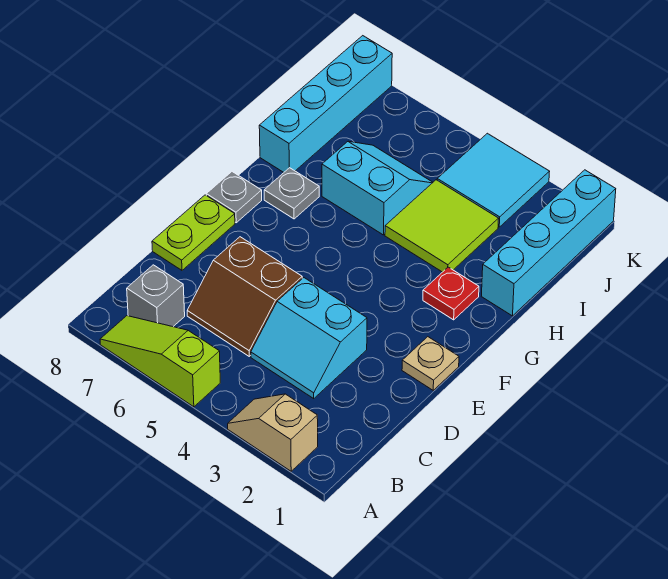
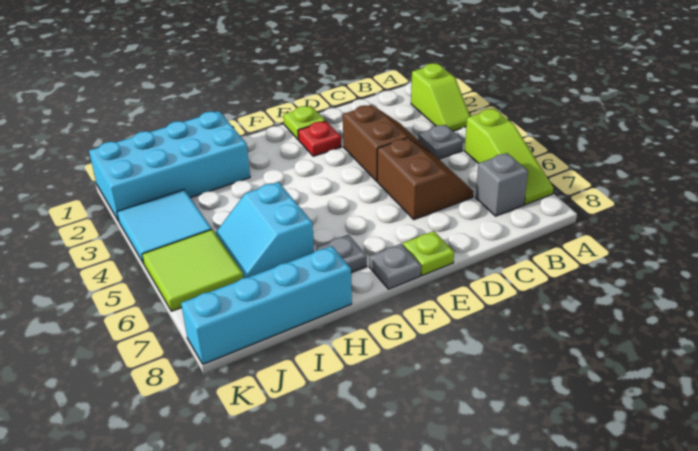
tan 1x2 slope [228,394,318,471] -> lime 1x2 slope [411,63,470,131]
none -> grey 1x1 plate [418,125,463,159]
cyan 2x2 slope [251,278,367,398] -> brown 2x2 slope [343,105,433,181]
lime 1x2 plate [152,195,235,270] -> lime 1x1 plate [403,231,454,275]
tan 1x1 plate [402,337,459,390] -> lime 1x1 plate [284,106,325,140]
red 1x1 plate [423,267,479,320] -> red 1x1 plate moved to [298,121,341,156]
cyan 1x4 brick [481,170,616,316] -> cyan 2x4 brick [89,111,250,221]
lime 2x2 tile [385,180,499,272] -> lime 2x2 tile moved to [142,230,243,311]

